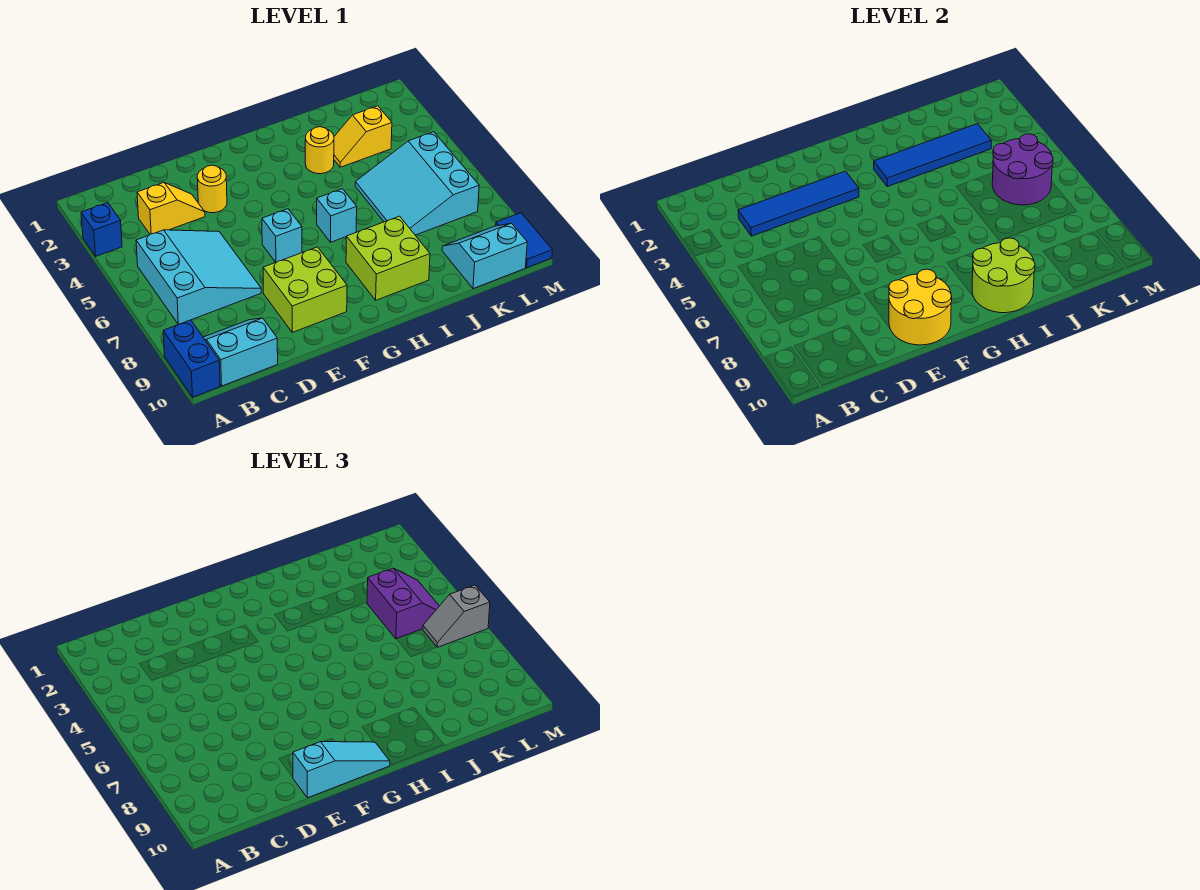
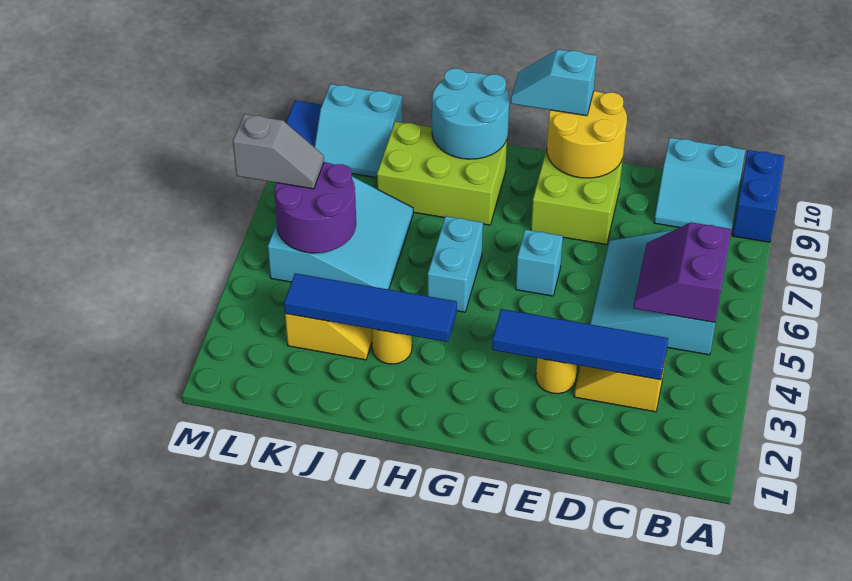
blue 1x1 brick [81,203,122,256] -> none
cyan 1x3 slope [293,742,390,798] -> cyan 1x2 slope [511,49,597,116]
cyan 1x1 brick [317,189,357,242] -> cyan 1x2 brick [428,216,483,312]
lime 2x2 brick [346,216,430,300] -> lime 2x3 brick [377,121,507,225]
lime 2x2 round brick [972,238,1035,313] -> cyan 2x2 round brick [432,68,509,159]
purple 2x2 slope [367,568,439,639] -> purple 2x2 slope moved to [633,222,732,322]

